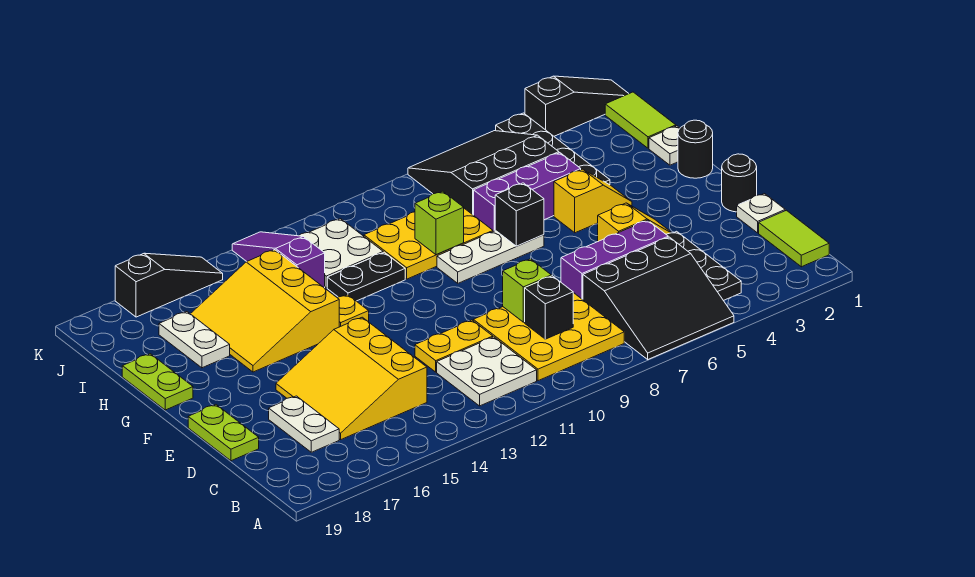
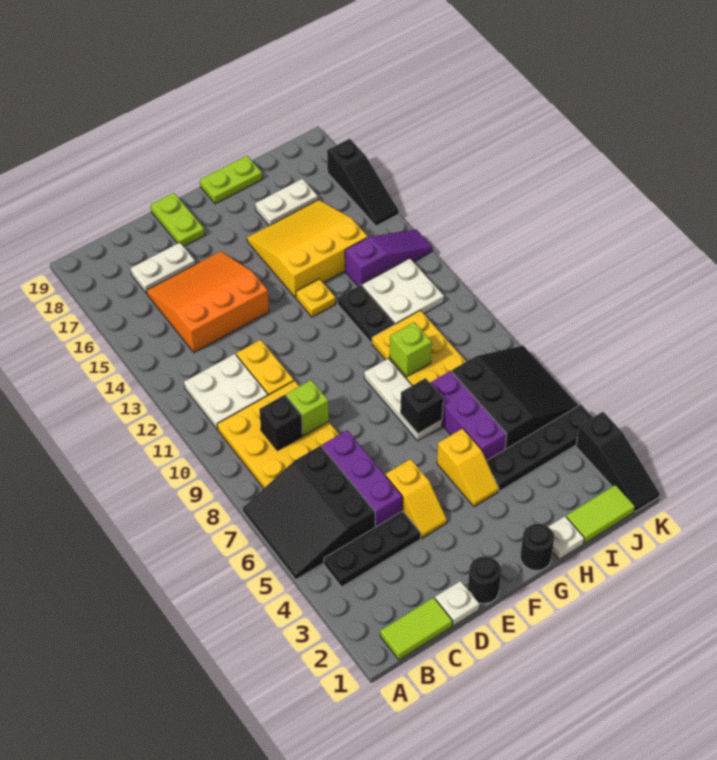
yellow 3x3 slope [276,317,427,440] -> orange 3x3 slope [147,251,269,353]
lime 1x2 plate [188,405,259,461] -> lime 1x2 plate turned to [151,193,205,247]

